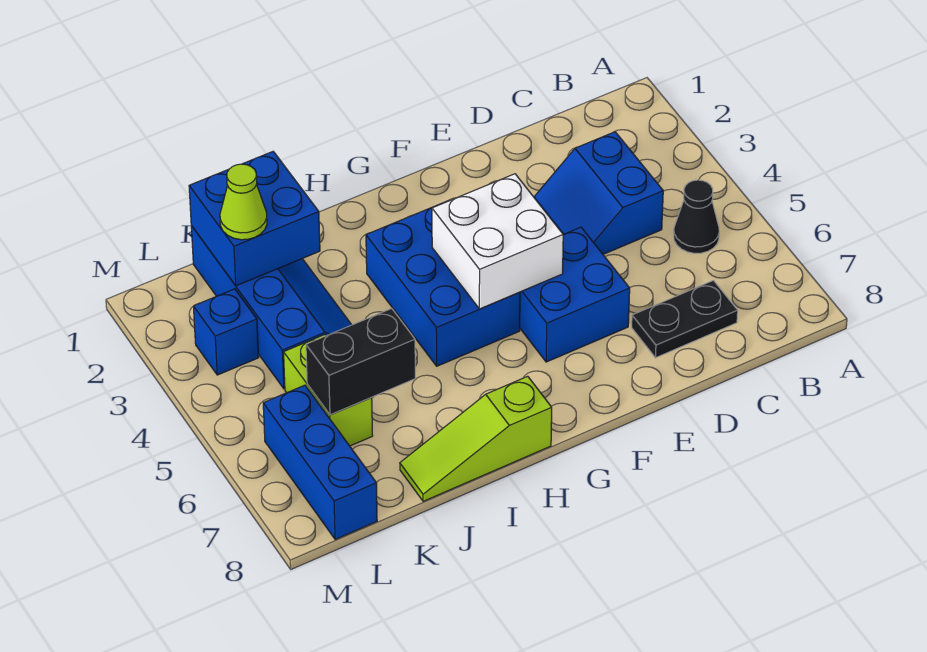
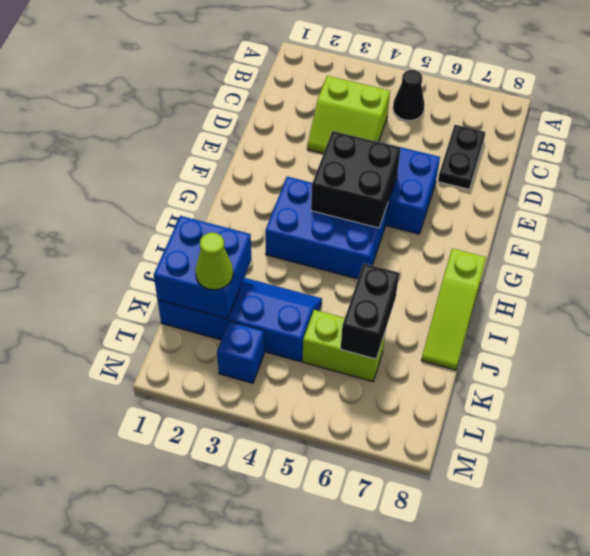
blue 2x2 slope [534,132,663,254] -> lime 2x2 slope [307,76,390,154]
white 2x2 brick [432,174,563,309] -> black 2x2 brick [311,131,401,228]
blue 1x3 brick [263,385,377,539] -> none

